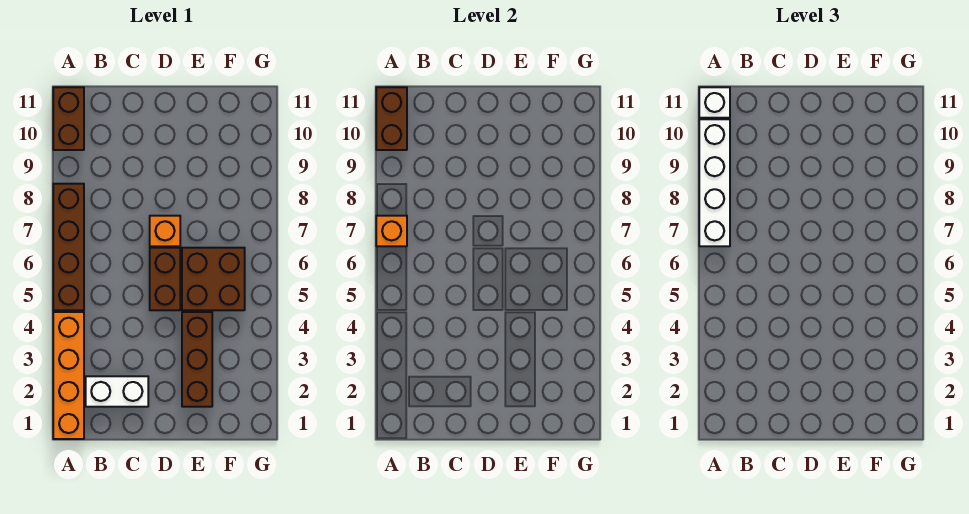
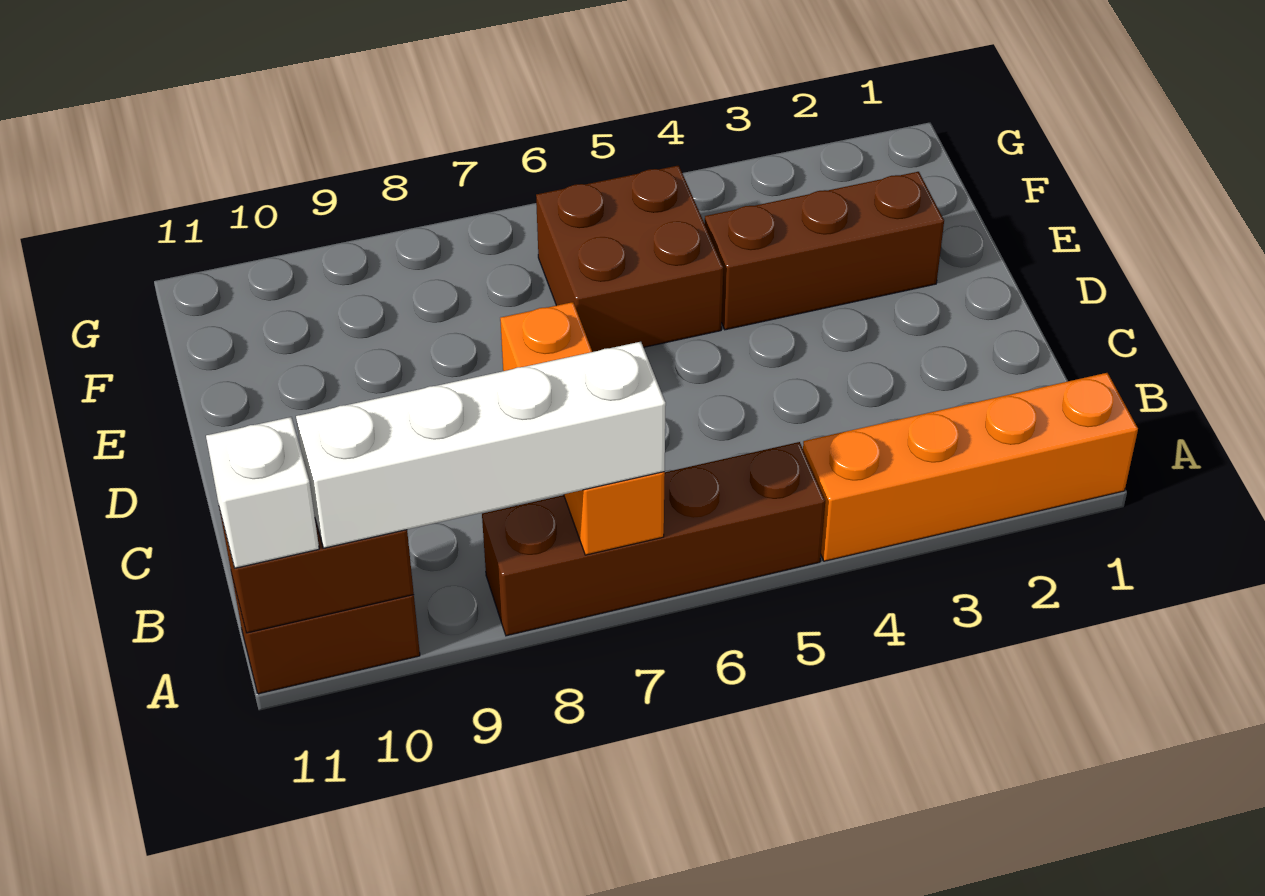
white 1x2 brick [86,376,148,407] -> none
brown 1x2 brick [150,248,180,310] -> none

